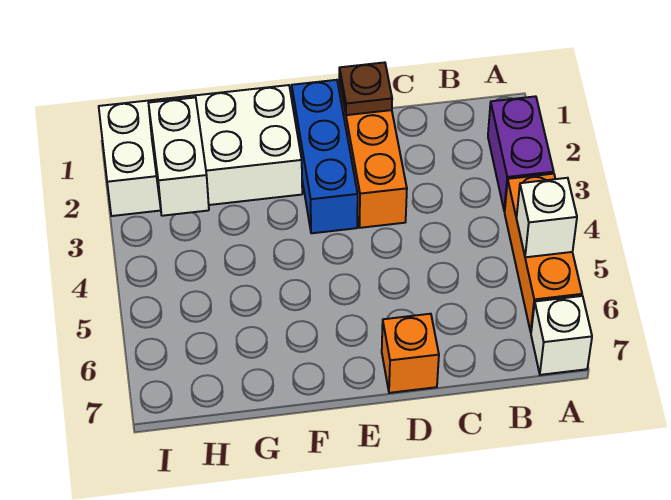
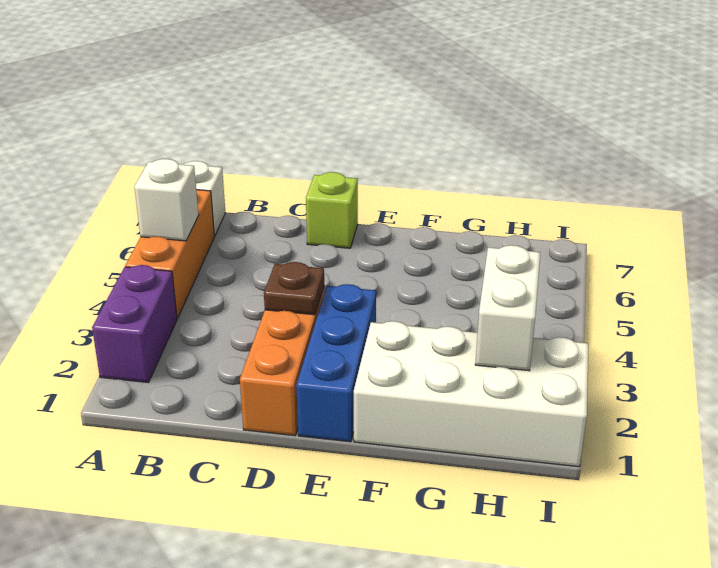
brown 1x1 plate [339,62,392,115] -> brown 1x1 plate moved to [264,262,324,315]
orange 1x1 brick [382,314,439,393] -> lime 1x1 brick [306,172,358,248]

